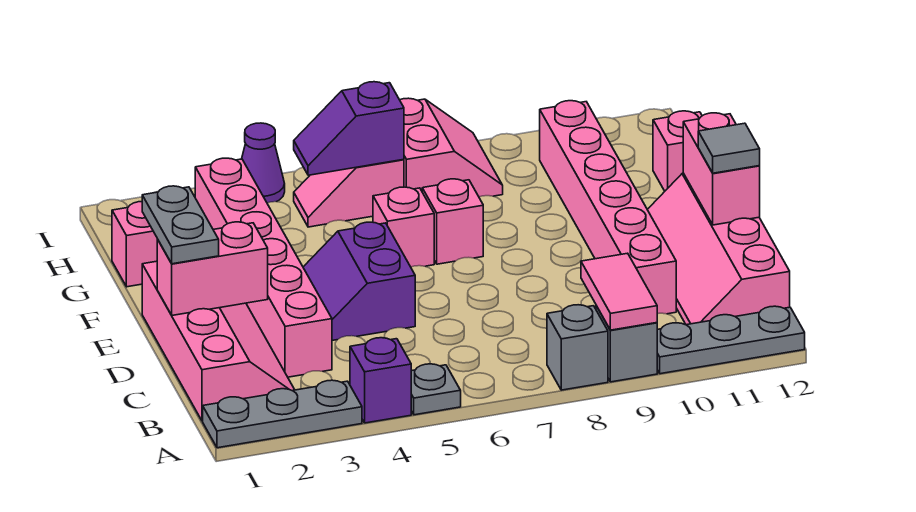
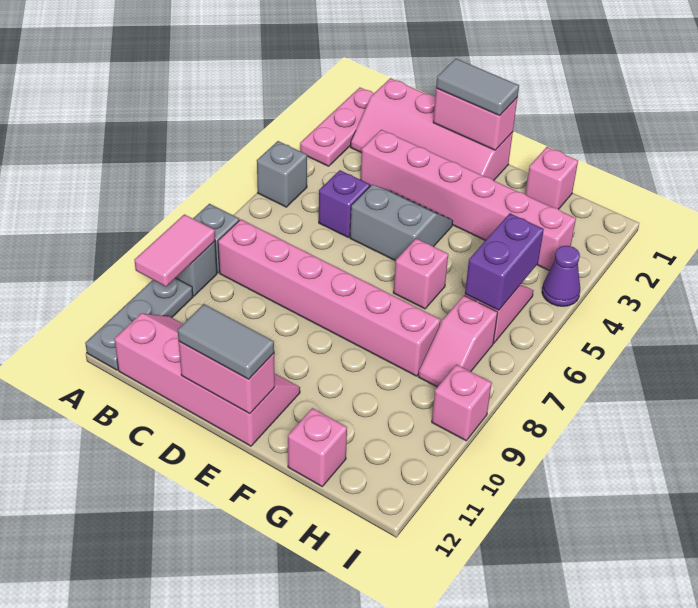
grey 1x3 plate [203,380,362,448] -> pink 1x3 plate [300,88,374,166]
purple 1x1 brick [350,338,411,423] -> purple 1x1 brick moved to [319,170,370,237]
grey 1x1 plate [411,364,461,415] -> grey 1x1 brick [257,141,307,207]
pink 1x2 tile [581,253,657,330] -> pink 1x2 tile turned to [134,214,215,287]
pink 1x6 brick [540,101,676,314] -> pink 1x6 brick moved to [218,219,441,376]
pink 1x2 brick [157,222,268,315] -> pink 1x2 brick turned to [433,88,518,150]
grey 1x2 plate [142,186,219,264] -> grey 1x2 tile [436,59,519,115]
purple 2x2 slope [303,222,415,340] -> grey 2x2 slope [350,185,453,261]
grey 1x1 tile [698,123,760,173] -> grey 1x2 tile [178,304,274,379]
pink 1x1 brick [422,179,483,264] -> pink 1x1 brick moved to [432,365,492,441]
purple 1x2 slope [294,82,404,175] -> purple 1x2 brick [465,213,544,310]
pink 2x2 slope [400,98,503,197] -> pink 1x2 slope [418,296,498,387]

